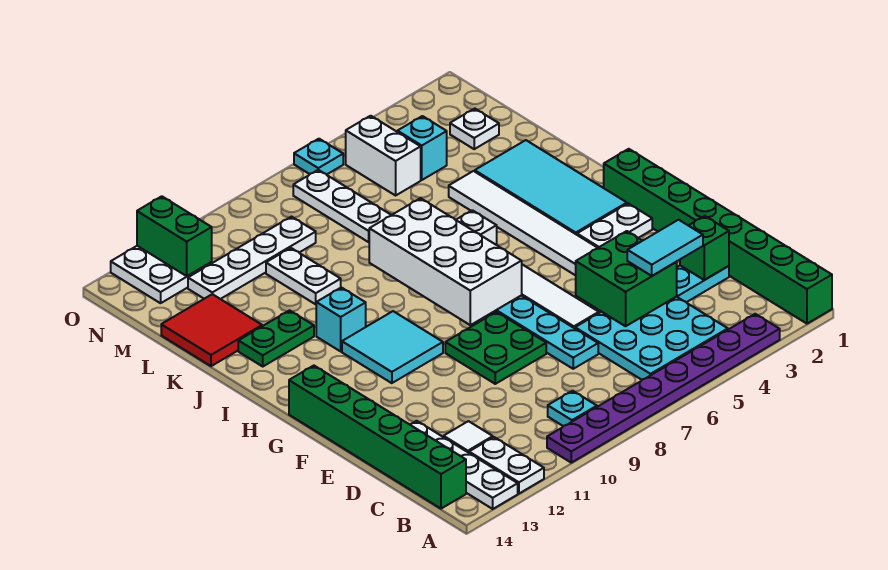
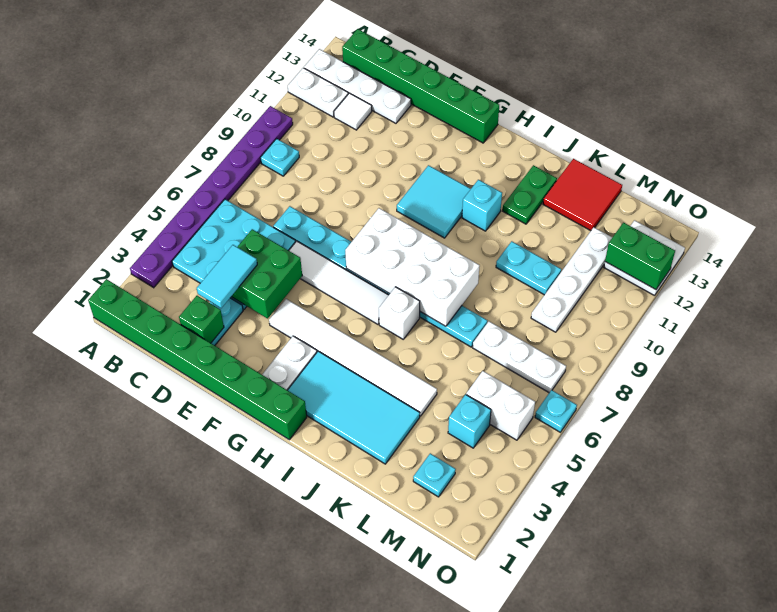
green 2x2 plate [445,312,546,384] -> none
white 1x2 plate [266,248,341,304] -> cyan 1x2 plate [496,241,561,295]
white 1x1 plate [450,109,499,149] -> cyan 1x1 plate [413,453,456,497]

